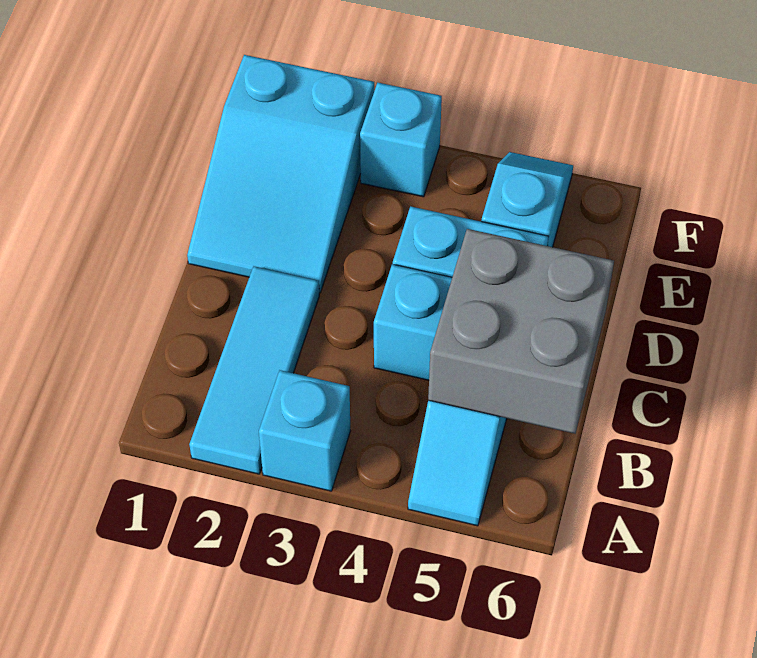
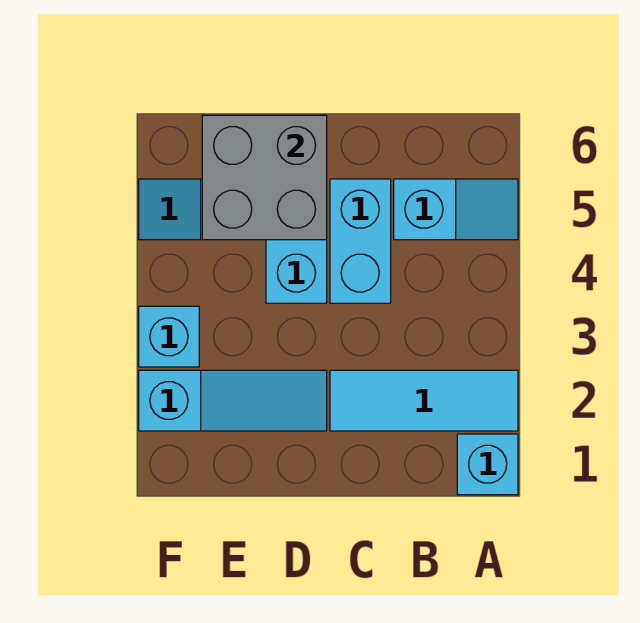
cyan 1x1 brick [259,370,350,491] -> cyan 1x1 brick moved to [457,434,518,495]
grey 2x2 brick [428,229,614,434] -> grey 2x2 brick moved to [202,115,327,240]
cyan 2x3 slope [187,55,374,293] -> cyan 1x3 slope [139,370,327,431]

